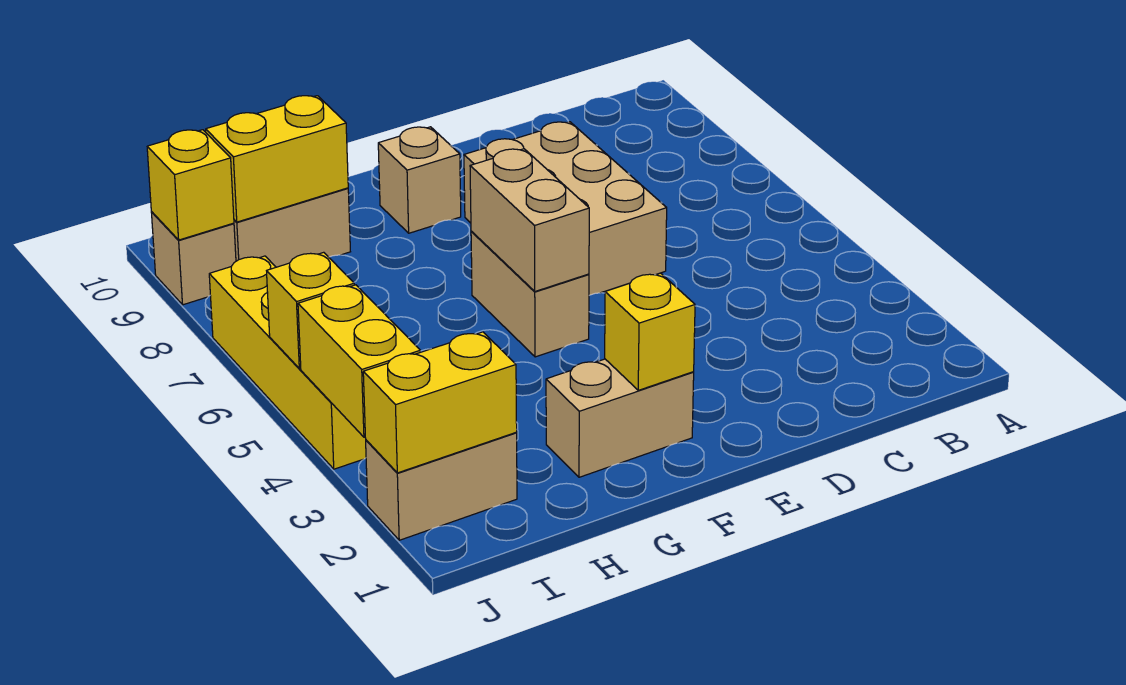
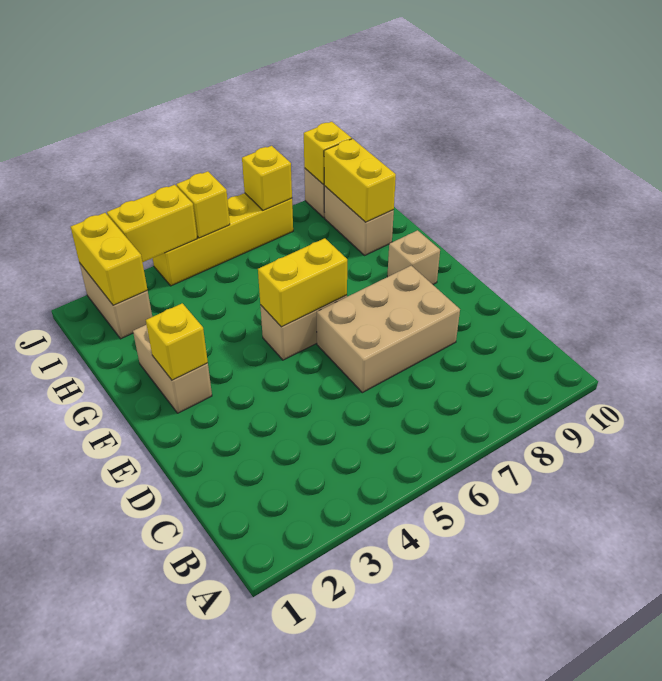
tan 1x2 brick [470,149,589,291] -> yellow 1x2 brick [258,238,347,327]
none -> yellow 1x1 brick [242,146,292,210]

